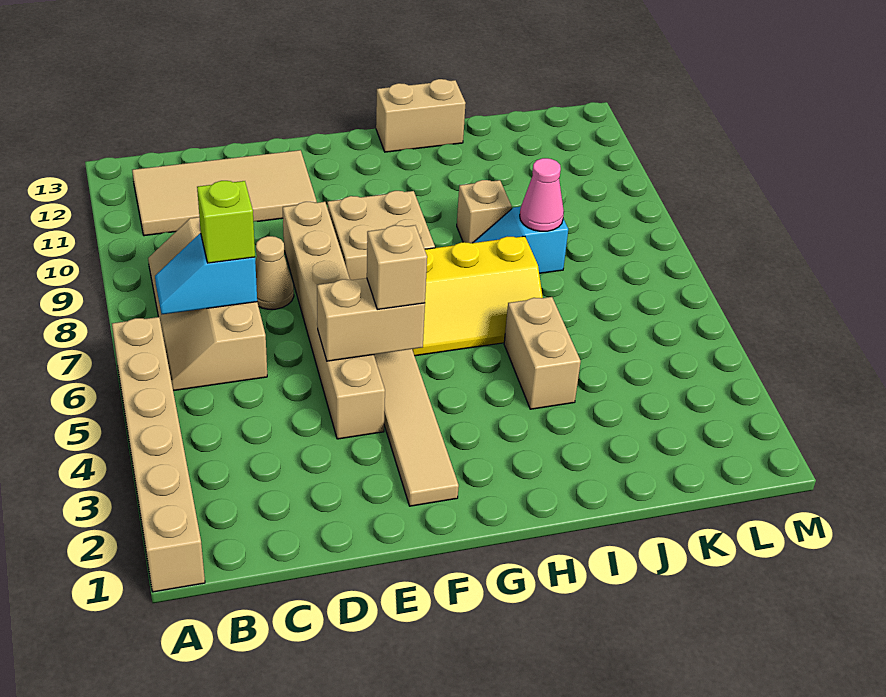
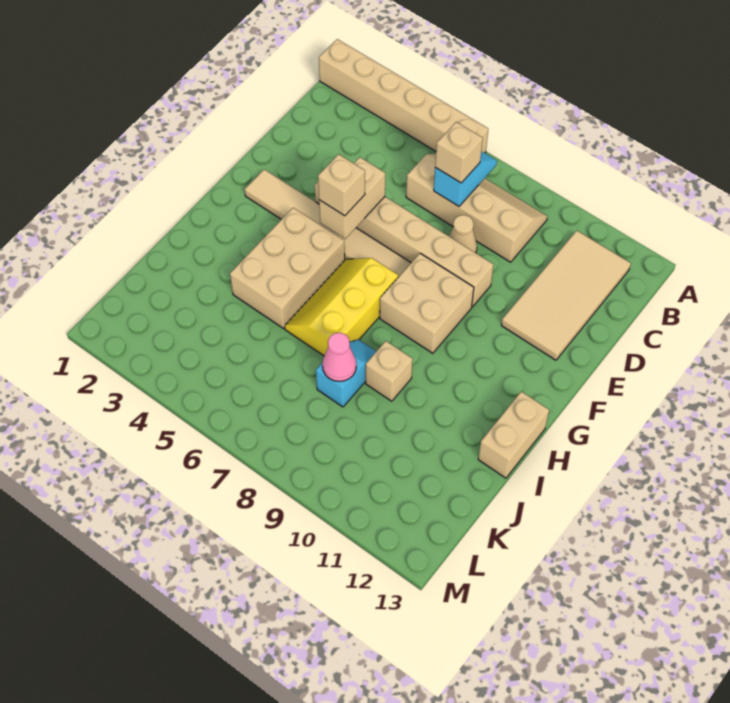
lime 1x1 brick [197,181,255,263] -> tan 1x1 brick [435,122,483,183]
tan 1x2 brick [504,297,581,409] -> tan 2x3 brick [230,208,345,328]

